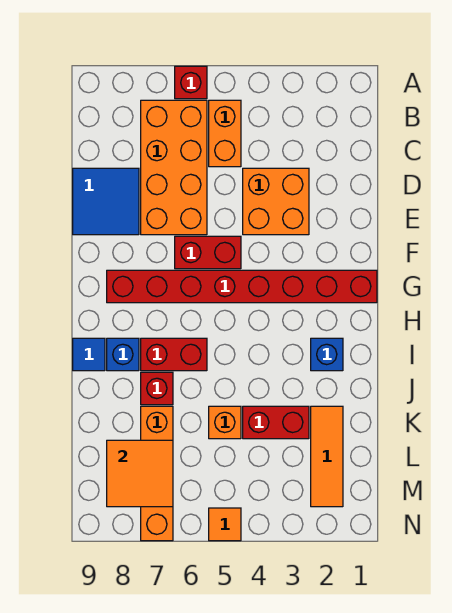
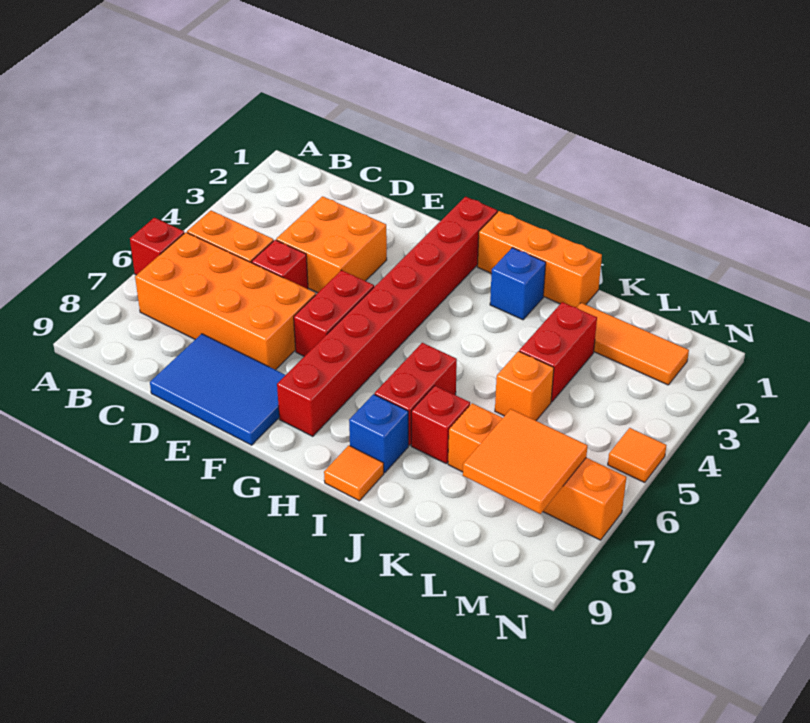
none -> red 1x1 brick [252,240,308,289]
blue 2x2 tile [73,168,139,235] -> blue 2x3 tile [150,334,285,445]
none -> orange 1x3 brick [477,211,602,307]
blue 1x1 tile [73,338,105,371] -> orange 1x1 tile [324,445,384,501]

